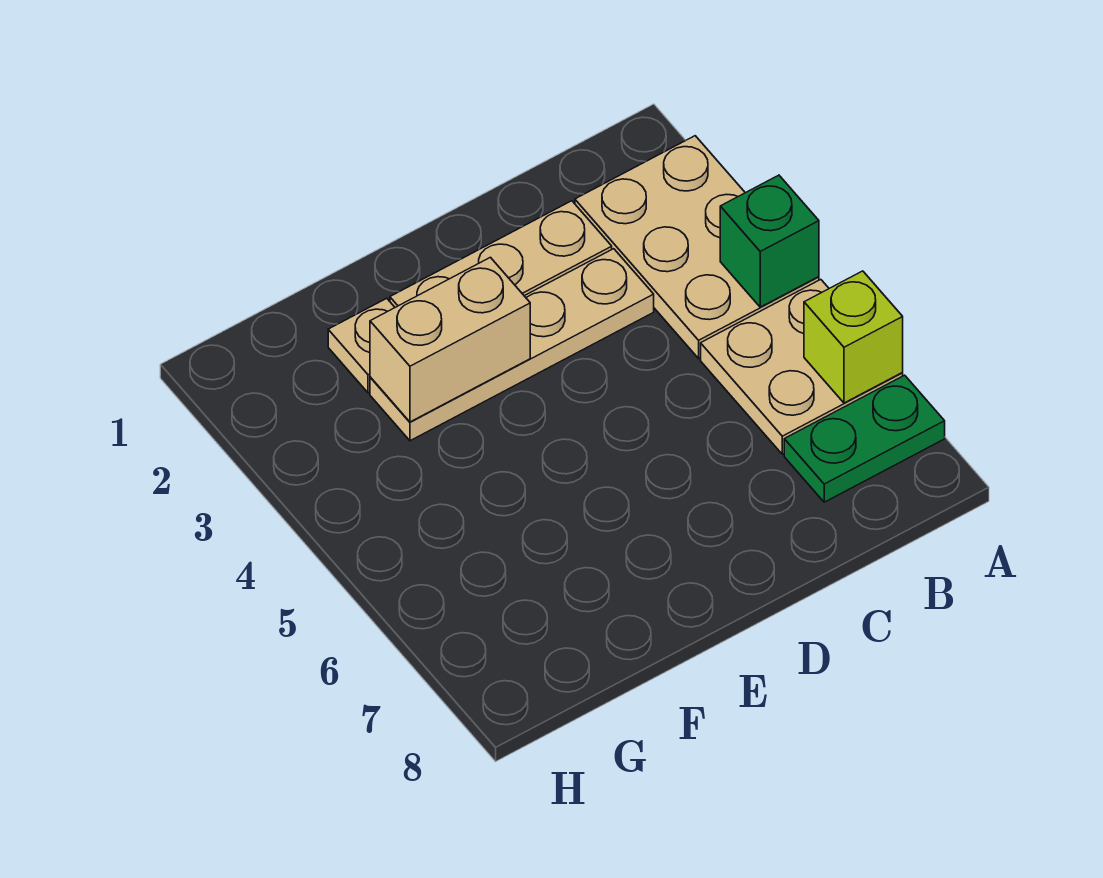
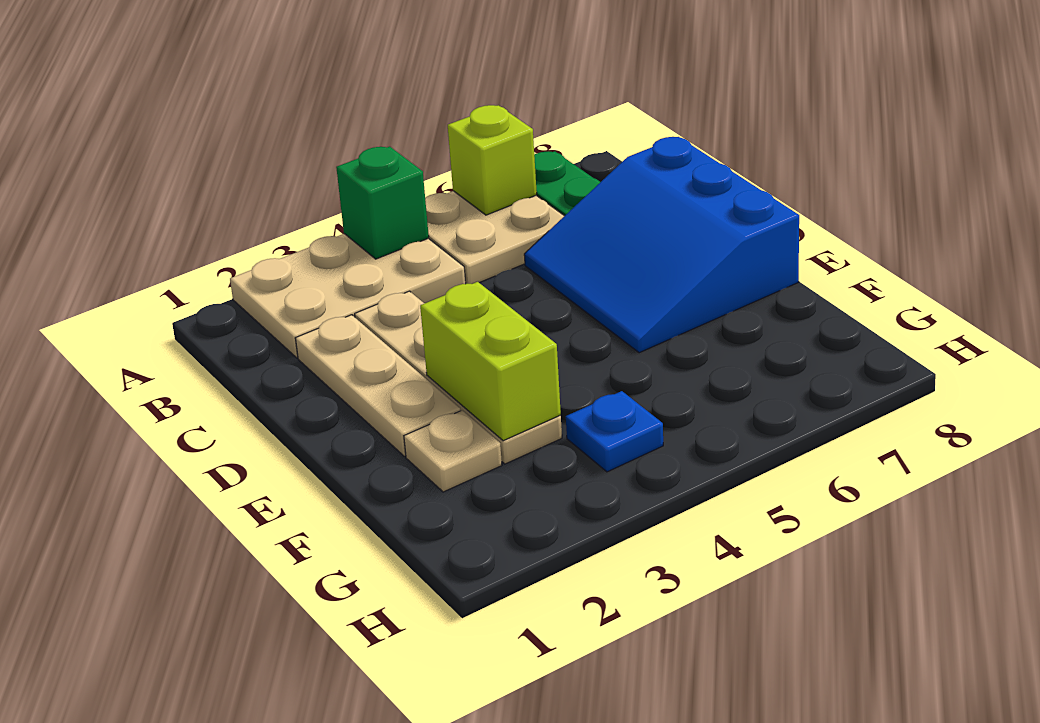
none -> blue 3x3 slope [524,137,799,353]
tan 1x2 brick [370,257,530,422] -> lime 1x2 brick [420,282,561,441]
none -> blue 1x1 plate [566,391,663,472]

